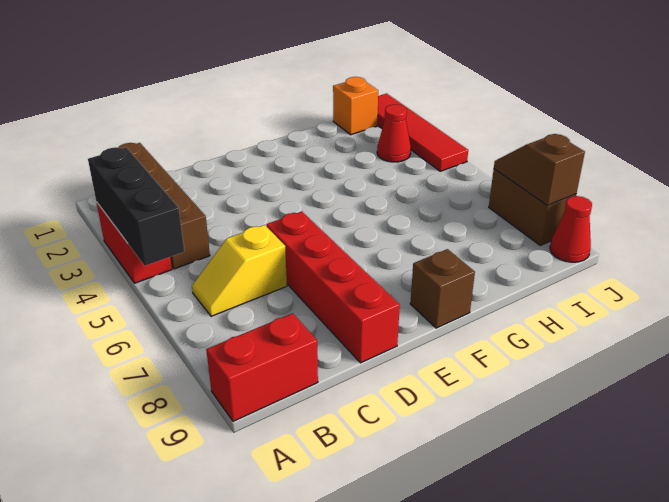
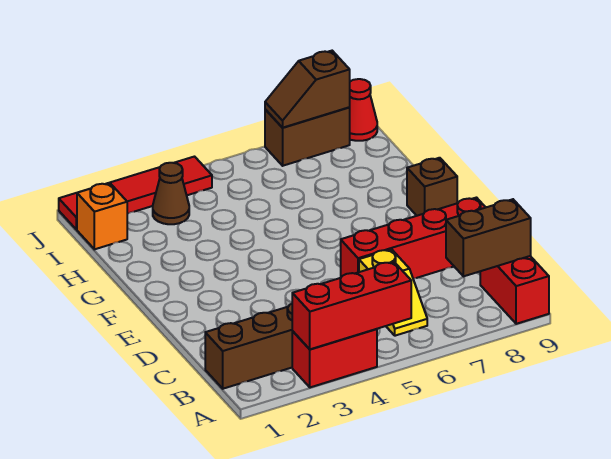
black 1x3 brick [88,147,184,266] -> red 1x3 brick [292,262,411,349]
none -> brown 1x2 brick [446,199,531,276]
red 1x1 cone [377,104,411,162] -> brown 1x1 cone [153,163,189,224]

